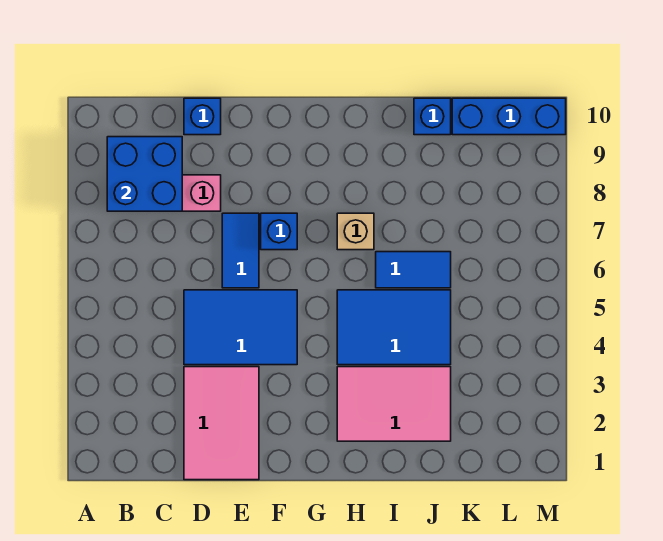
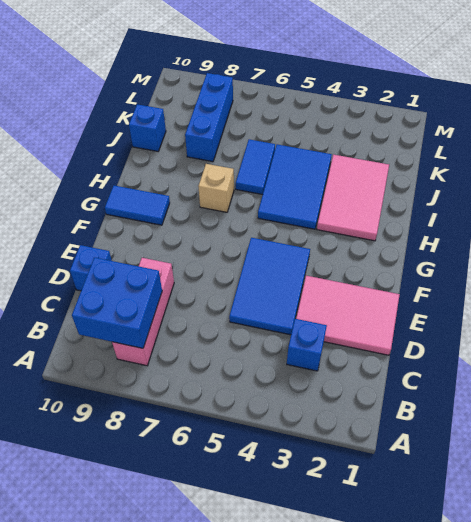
blue 1x2 tile [222,213,259,288] -> blue 1x2 tile moved to [105,186,170,225]
blue 1x1 brick [261,213,297,250] -> blue 1x1 brick moved to [287,319,327,371]
blue 1x3 brick [452,98,566,135] -> blue 1x3 brick moved to [185,73,233,162]

